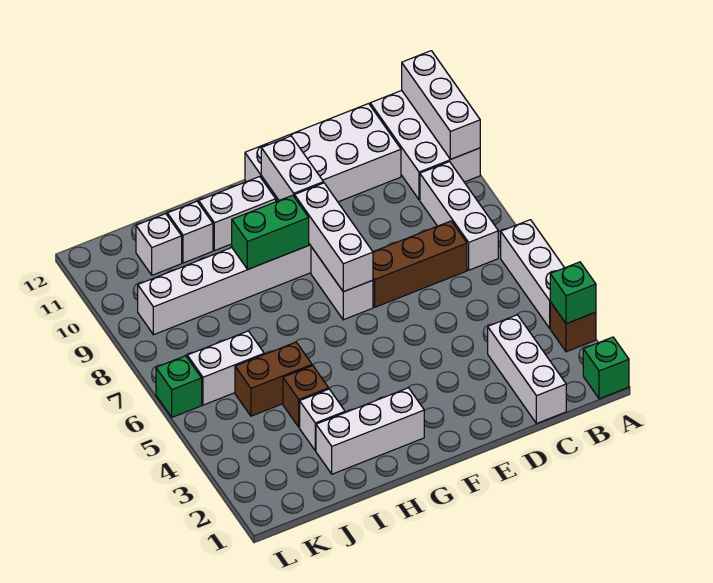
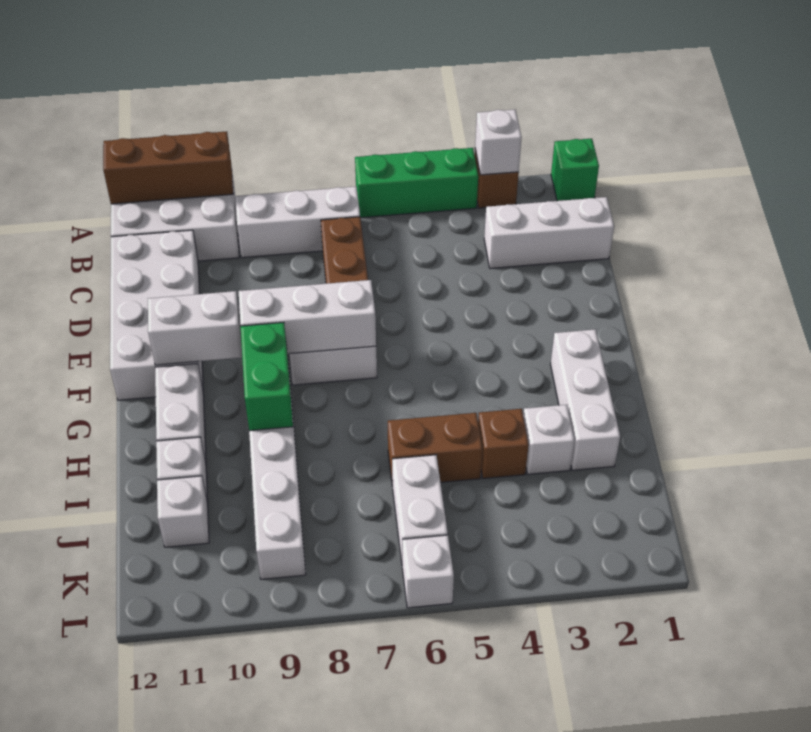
green 1x1 brick [550,262,596,324] -> white 1x1 brick [475,110,522,175]
white 1x3 brick [501,220,564,328] -> green 1x3 brick [355,148,478,218]
white 1x3 brick [402,51,480,159] -> brown 1x3 brick [103,132,233,204]
brown 1x2 brick [235,342,312,416] -> brown 1x2 brick turned to [388,413,482,487]
green 1x1 brick [156,356,202,417] -> white 1x1 brick [402,535,454,608]

